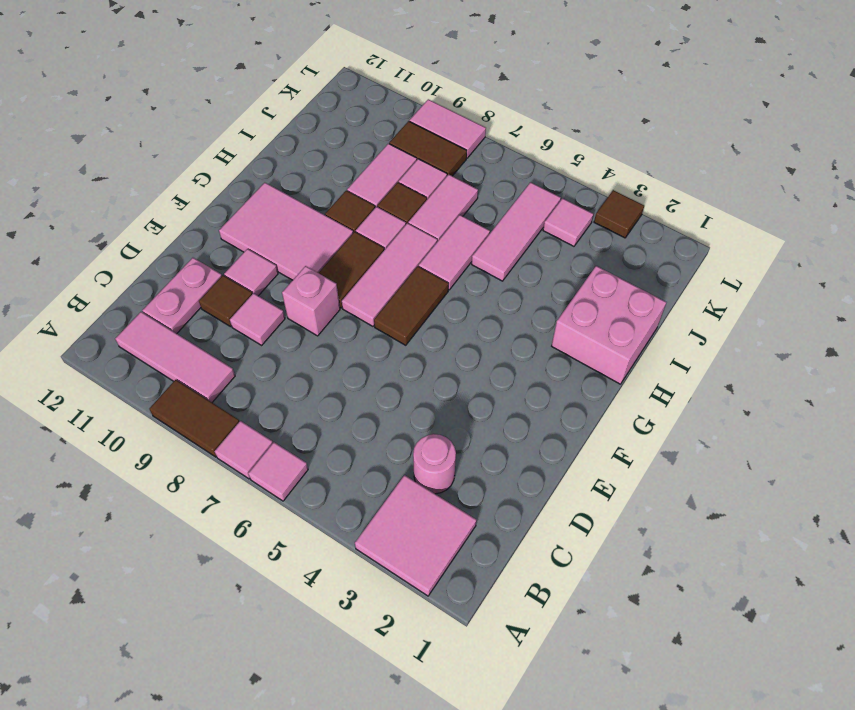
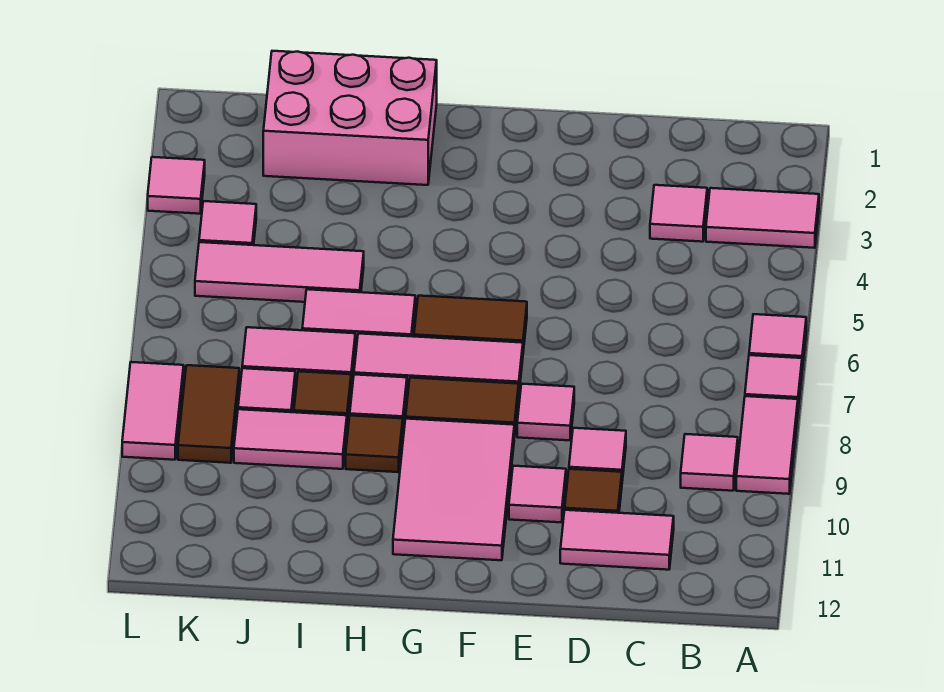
pink 2x2 tile [355,475,476,596] -> pink 1x2 tile [706,188,819,248]
brown 1x2 tile [149,380,239,457] -> pink 1x2 tile [736,396,798,494]
pink 1x3 tile [115,312,235,402] -> pink 1x1 tile [681,434,738,491]
pink 1x1 round brick [413,434,456,494] -> pink 1x1 tile [650,185,707,242]
pink 1x2 plate [142,258,222,334] -> pink 1x2 tile [560,510,674,570]
pink 1x1 brick [282,266,340,336] -> pink 1x1 tile [517,384,574,440]
pink 2x2 brick [552,266,667,384] -> pink 2x3 brick [263,51,437,185]
brown 1x1 tile [594,190,644,238] -> pink 1x1 tile [148,157,205,214]

